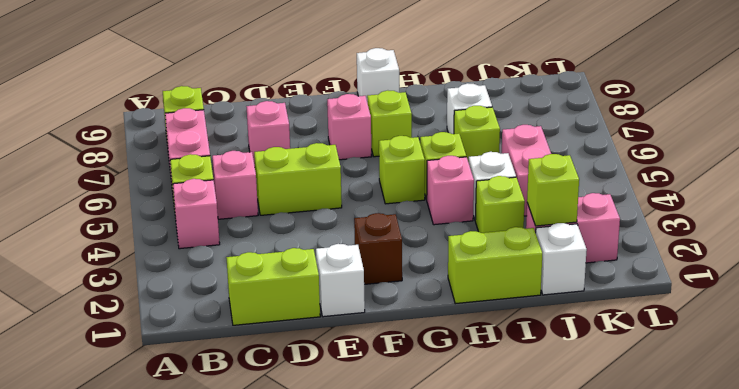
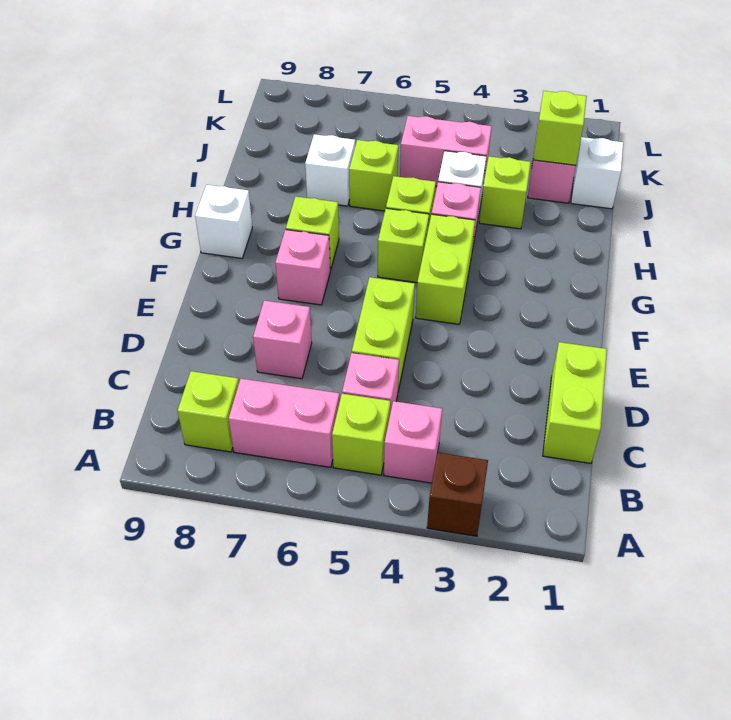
white 1x1 brick [316,244,365,317] -> none
brown 1x1 brick [354,213,402,284] -> brown 1x1 brick moved to [427,452,488,536]
lime 1x2 brick [448,227,542,304] -> lime 1x2 brick moved to [416,214,475,324]

